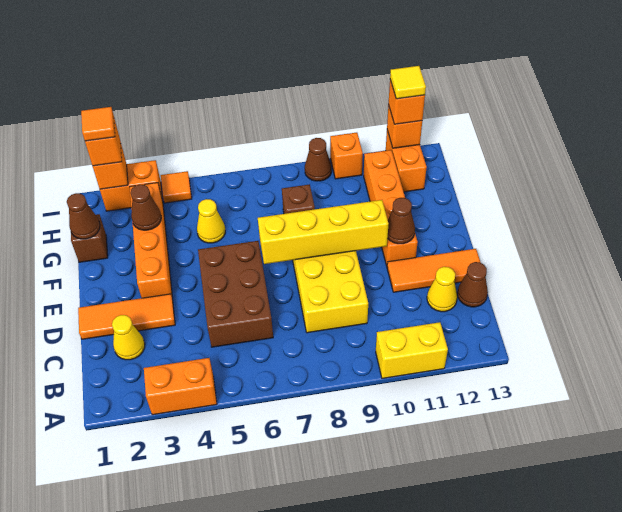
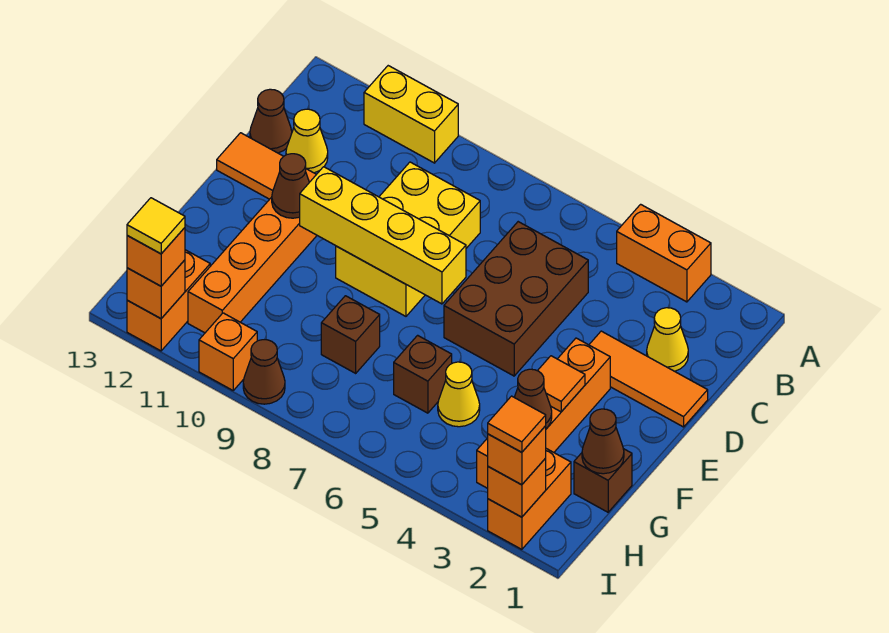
none -> brown 1x1 brick [394,335,452,413]
orange 1x2 brick [100,160,163,211] -> orange 1x2 brick turned to [488,449,571,549]
orange 1x1 tile [161,171,192,203] -> orange 1x1 tile moved to [538,356,585,412]

